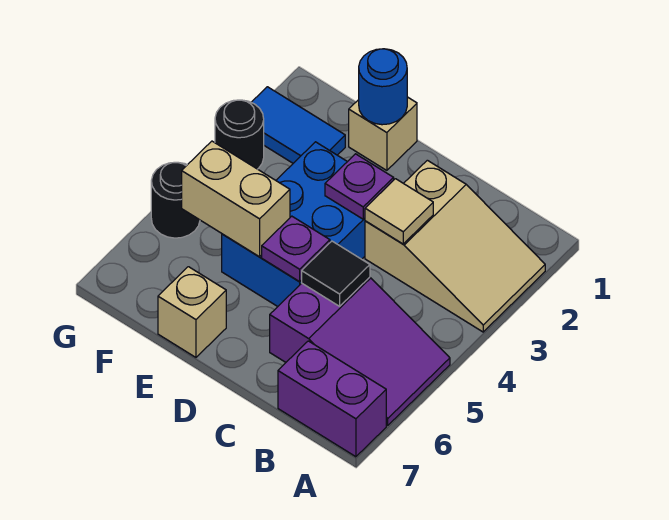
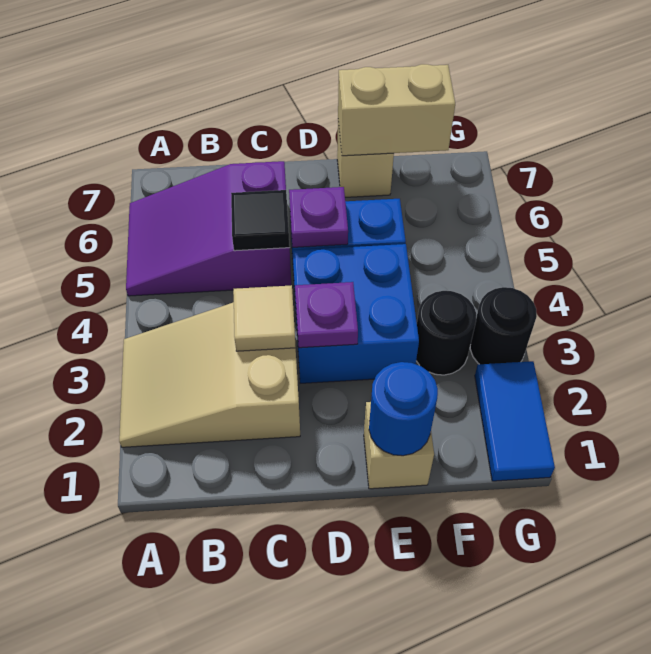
purple 1x2 brick [278,341,386,457] -> none
tan 1x2 brick [182,141,290,257] -> tan 1x2 brick moved to [338,64,455,156]
blue 1x2 tile [251,87,345,163] -> blue 1x2 tile turned to [475,361,555,481]
black 1x1 round brick [151,162,200,238] -> black 1x1 round brick moved to [416,291,476,375]

